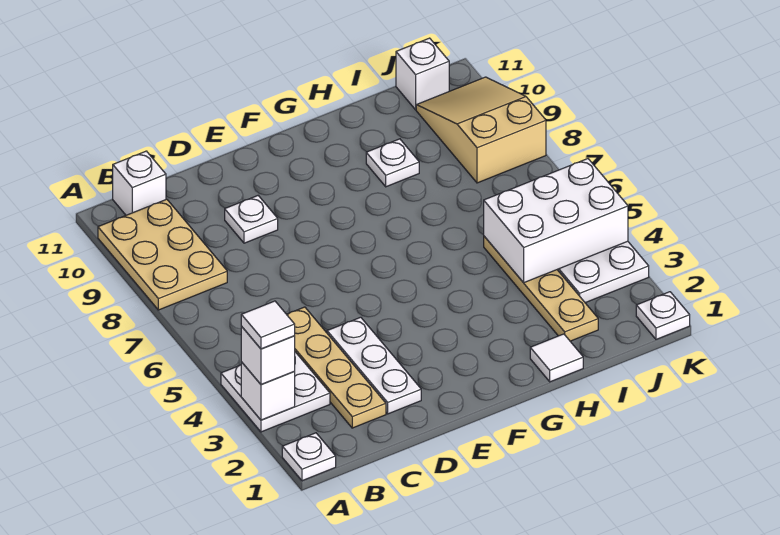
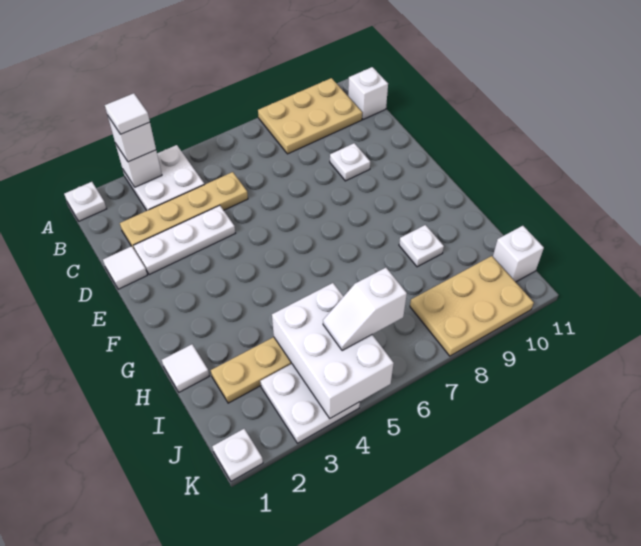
none -> white 1x1 tile [103,246,147,289]
none -> white 1x2 slope [323,267,407,351]
tan 2x3 slope [416,77,546,183] -> tan 2x3 plate [410,256,534,356]

